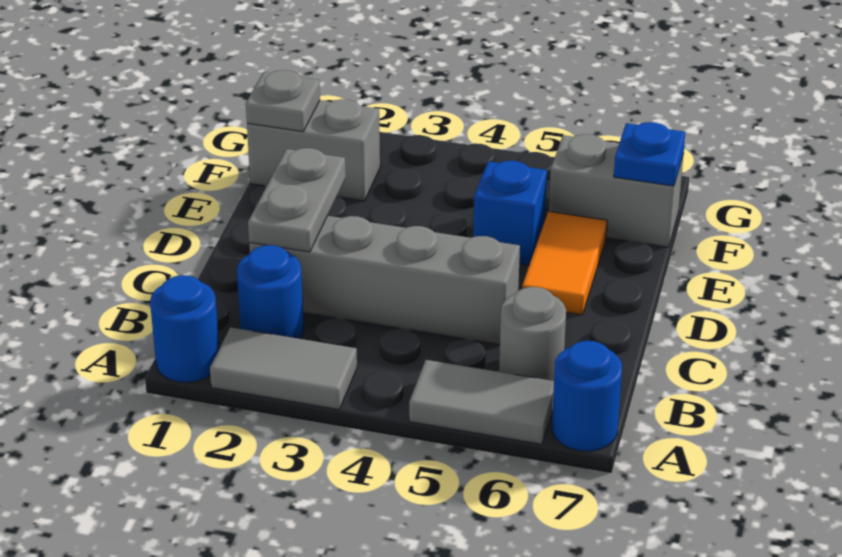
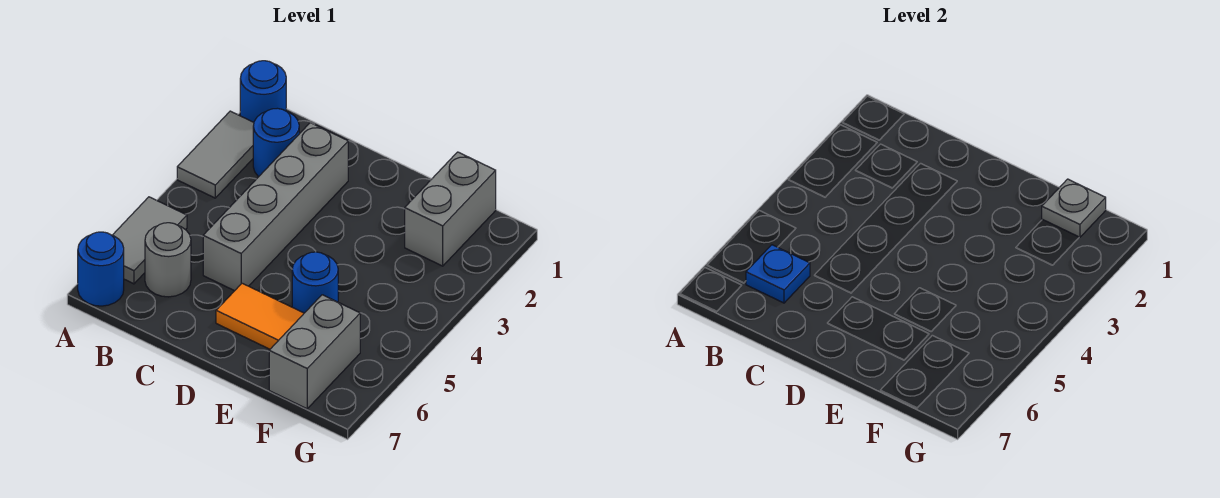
grey 1x2 plate [248,148,346,252] -> none
blue 1x1 brick [473,161,547,265] -> blue 1x1 round brick [292,252,338,313]
blue 1x1 plate [614,122,685,186] -> blue 1x1 plate moved to [746,245,810,303]

